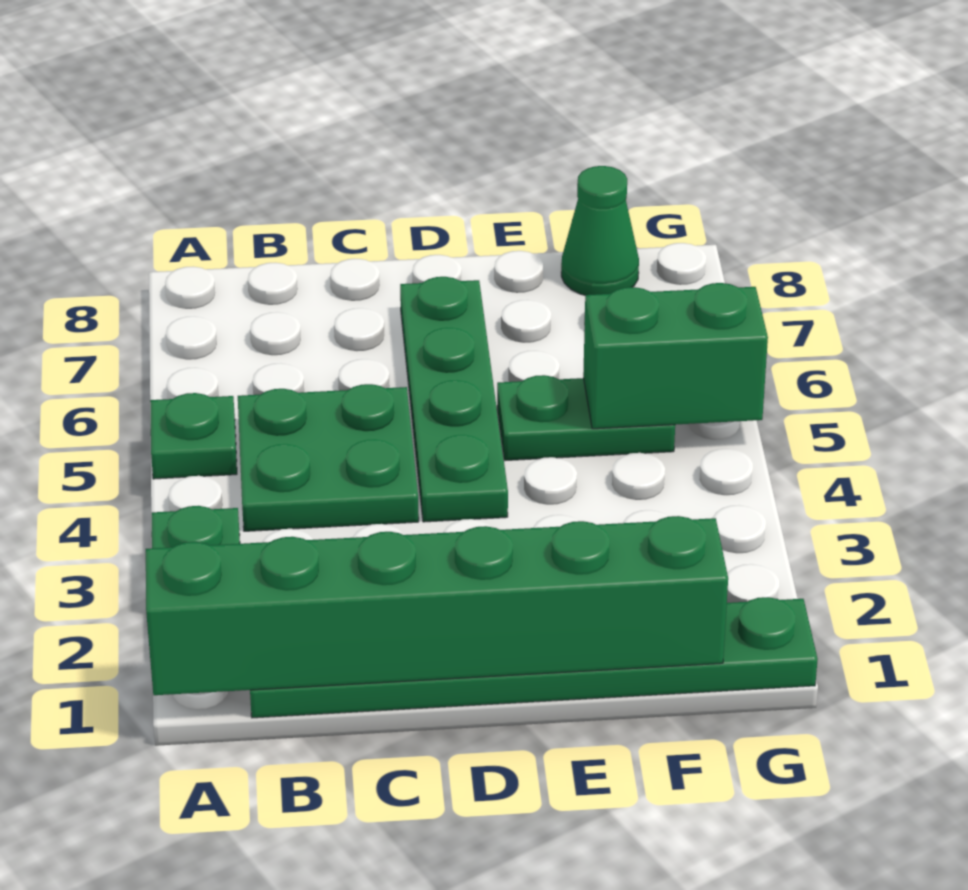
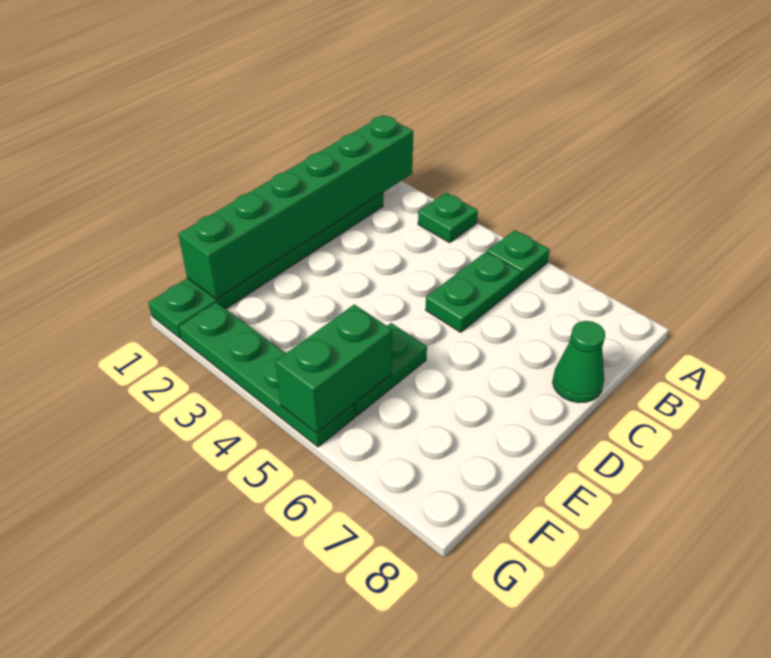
green 2x2 plate [238,384,419,531] -> green 1x2 plate [426,252,521,332]
green 1x4 plate [400,277,508,522] -> green 1x4 plate moved to [179,302,355,447]
green 1x1 cone [561,166,639,295] -> green 1x1 cone moved to [553,321,605,403]

